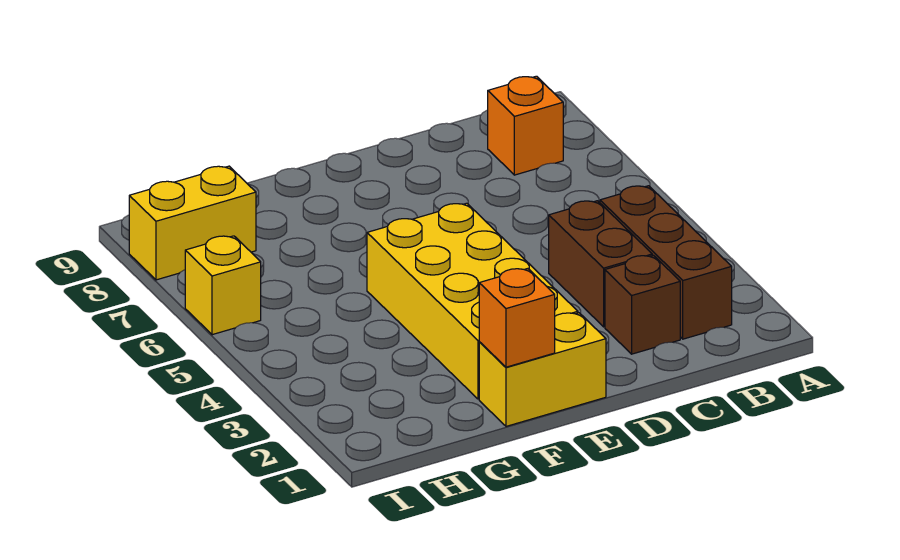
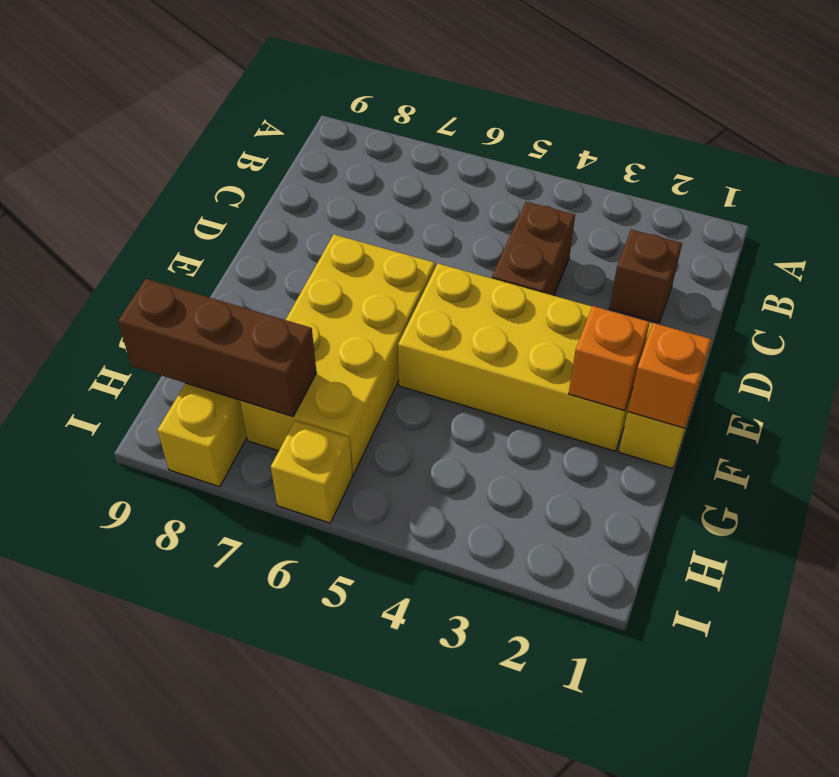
brown 1x3 brick [600,186,732,339] -> brown 1x3 brick moved to [118,279,317,417]
orange 1x1 brick [488,76,563,175] -> orange 1x1 brick moved to [569,306,650,411]
brown 1x2 brick [549,201,652,327] -> brown 1x2 brick turned to [492,202,575,296]
none -> yellow 2x4 brick [240,234,435,475]

